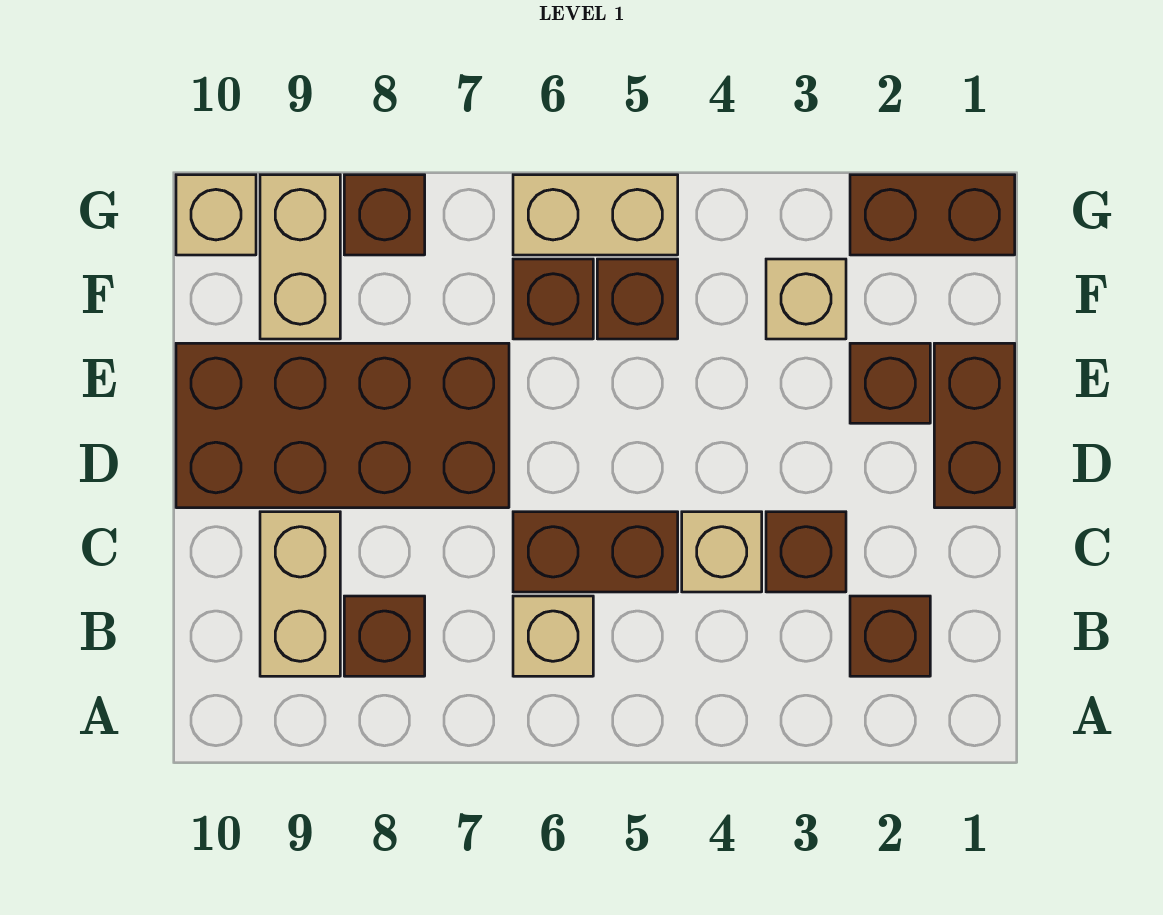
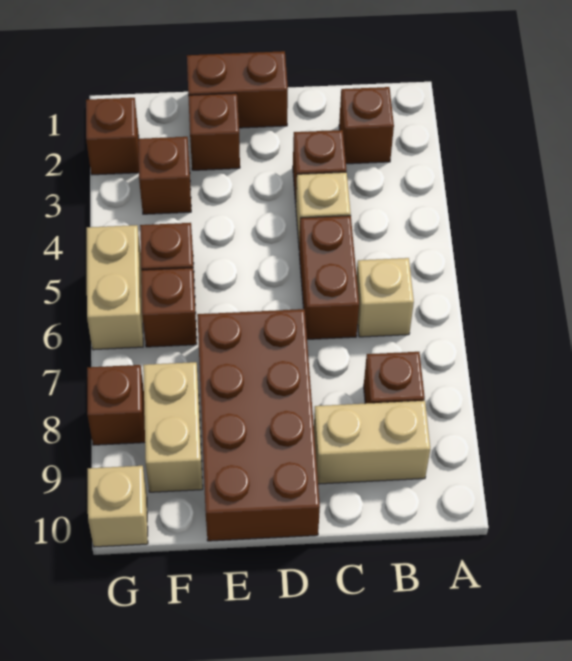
tan 1x1 brick [766,259,846,339] -> brown 1x1 brick [138,137,191,214]
tan 1x2 brick [260,175,340,339] -> tan 1x2 brick turned to [143,362,203,492]
brown 1x2 brick [850,175,1015,255] -> brown 1x1 brick [86,98,139,175]

